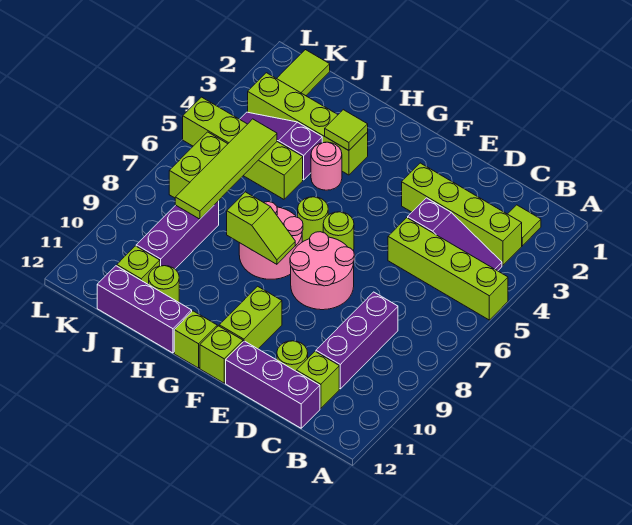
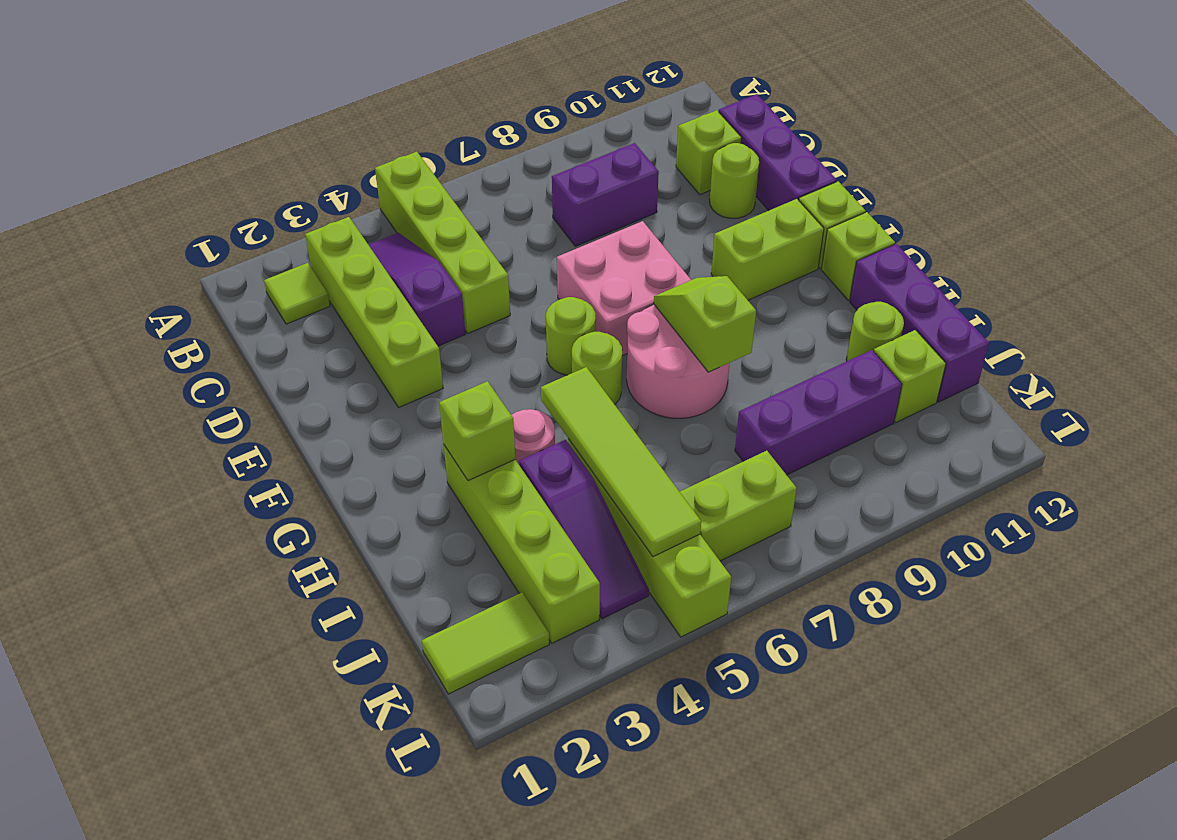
purple 1x3 brick [316,292,398,389] -> purple 1x2 brick [552,143,659,246]
pink 2x2 round brick [290,232,354,310] -> pink 2x2 brick [557,221,691,356]
lime 1x1 tile [325,110,368,150] -> lime 1x1 brick [439,381,515,481]
lime 1x4 tile [175,119,277,219] -> lime 1x4 tile turned to [541,367,701,557]

